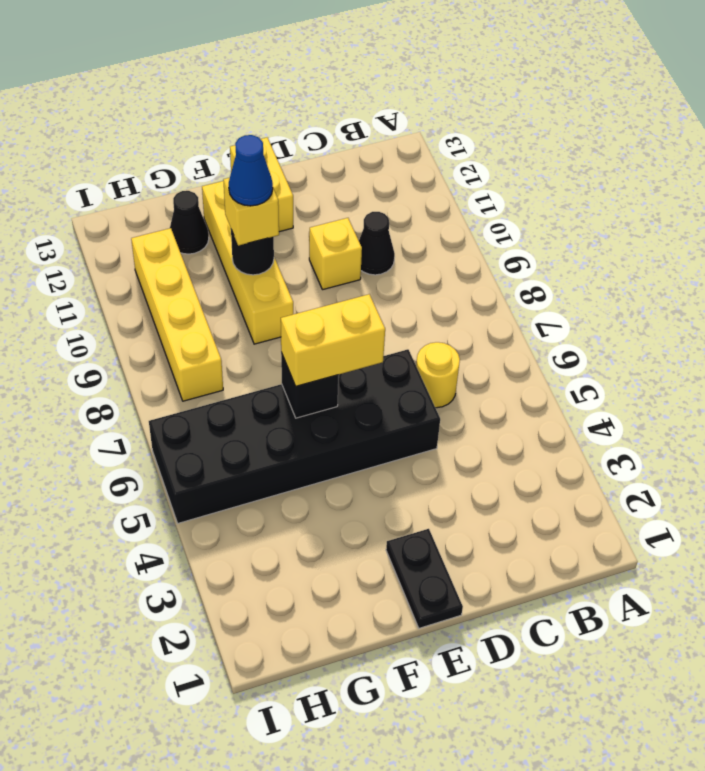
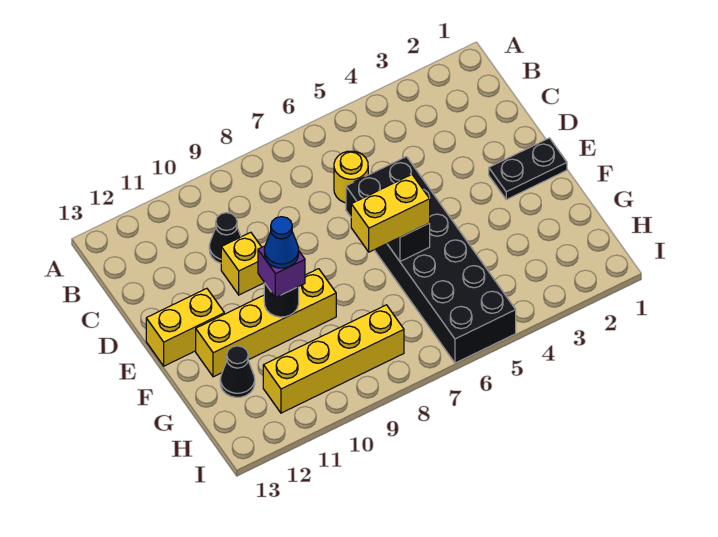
yellow 1x2 brick [281,294,385,386] -> yellow 1x2 brick turned to [351,174,430,252]
yellow 1x1 brick [223,178,279,246] -> purple 1x1 brick [258,246,305,298]

